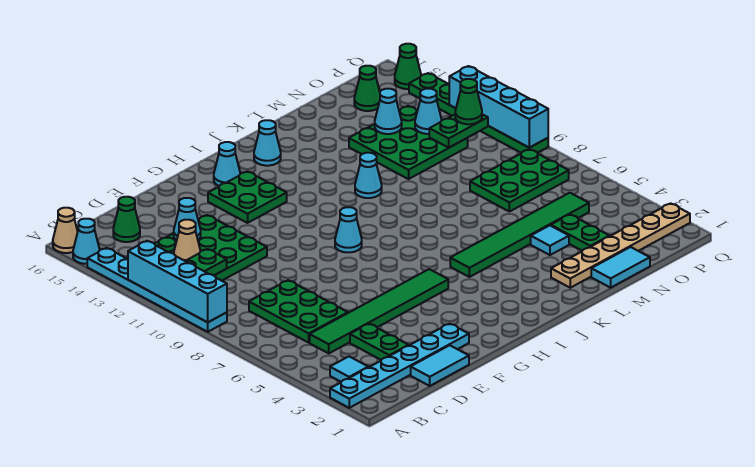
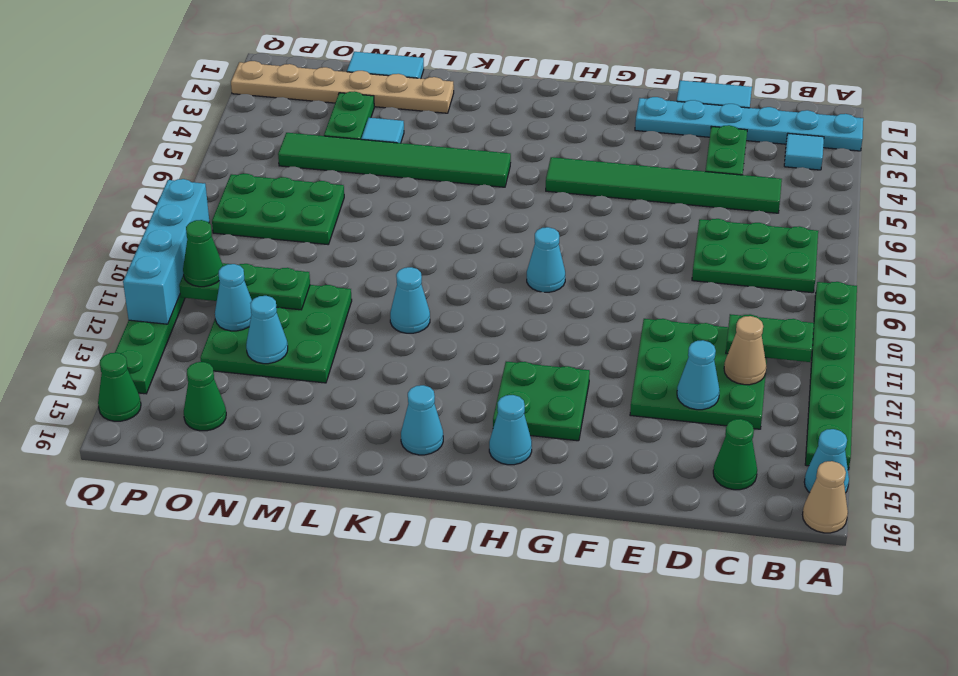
cyan 1x6 plate [87,248,227,332] -> green 1x6 plate [805,282,857,470]
cyan 1x4 brick [128,241,227,322] -> none
green 2x3 plate [249,280,348,343] -> green 2x3 plate turned to [692,219,818,293]
green 1x2 plate [429,114,488,148] -> green 1x3 plate [179,263,310,310]

